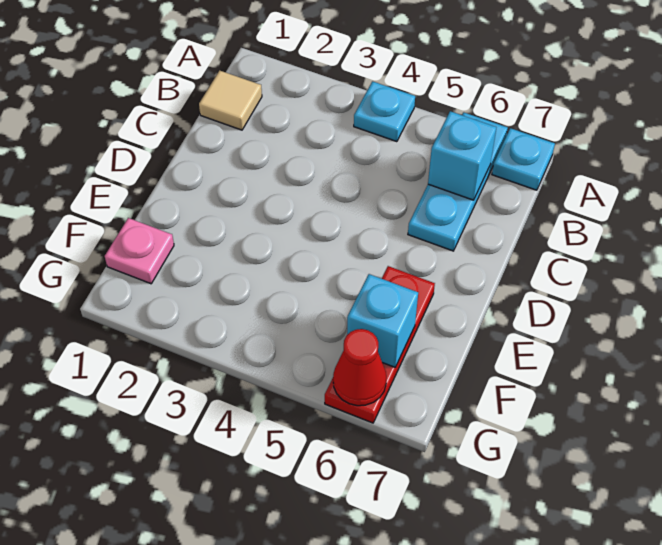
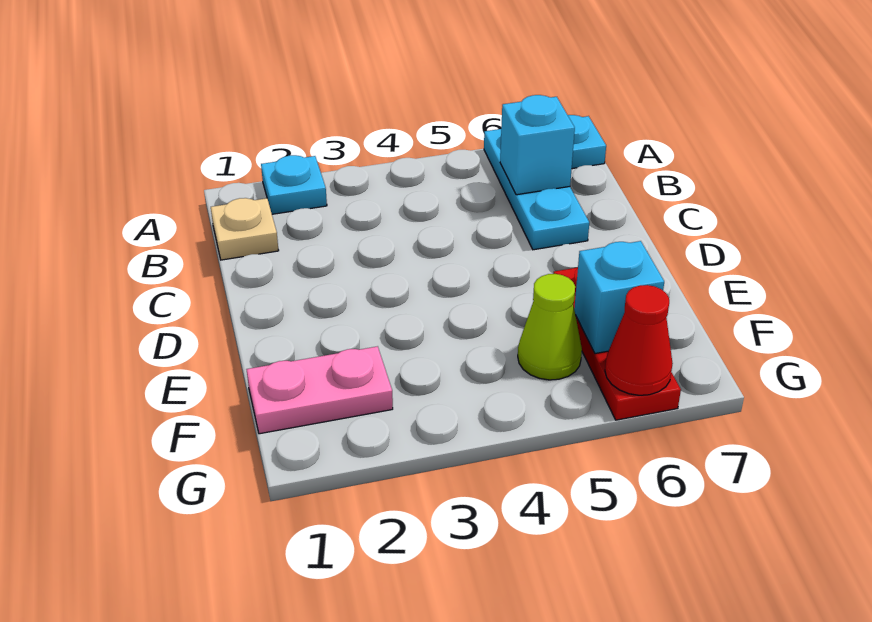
cyan 1x1 plate [354,81,415,142] -> cyan 1x1 plate moved to [261,155,327,214]
tan 1x1 tile [199,70,262,130] -> tan 1x1 plate [211,198,279,260]
pink 1x1 plate [105,218,174,284] -> pink 1x2 plate [246,346,393,434]
none -> lime 1x1 cone [518,274,582,380]

